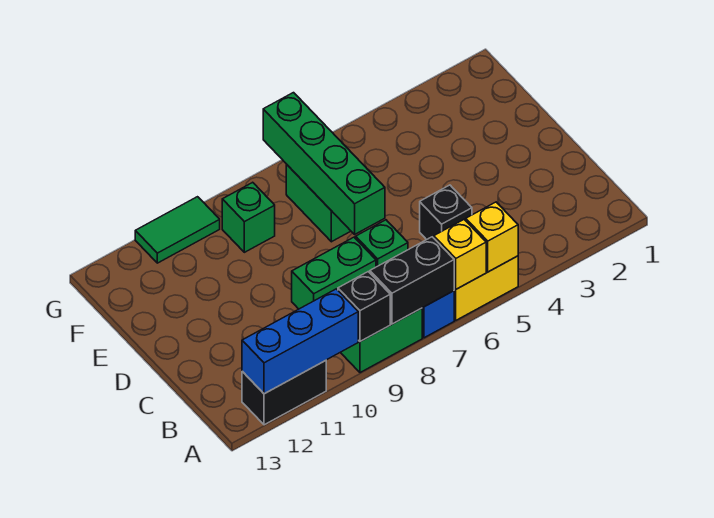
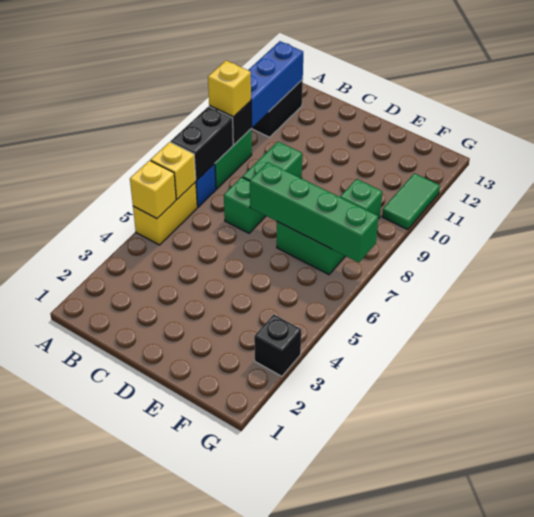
none -> yellow 1x1 brick [208,61,251,117]
black 1x1 brick [420,185,472,240] -> black 1x1 brick moved to [254,315,301,376]

